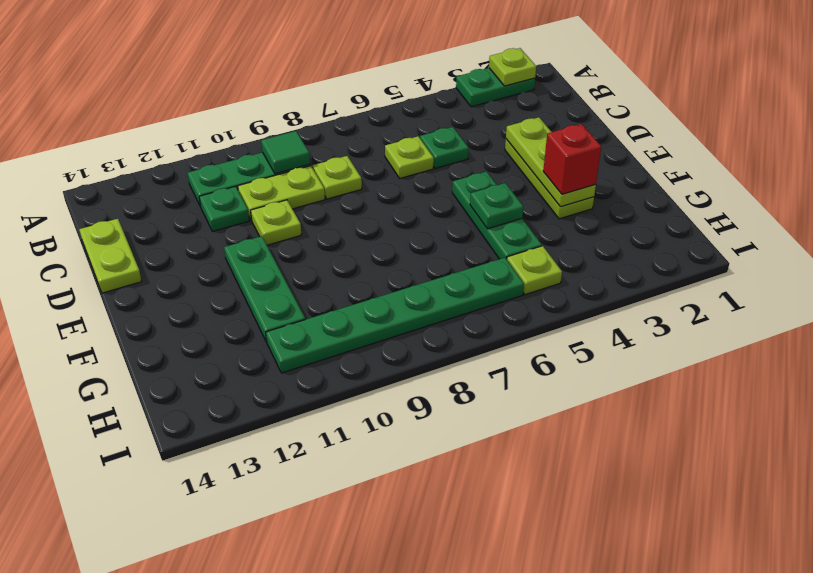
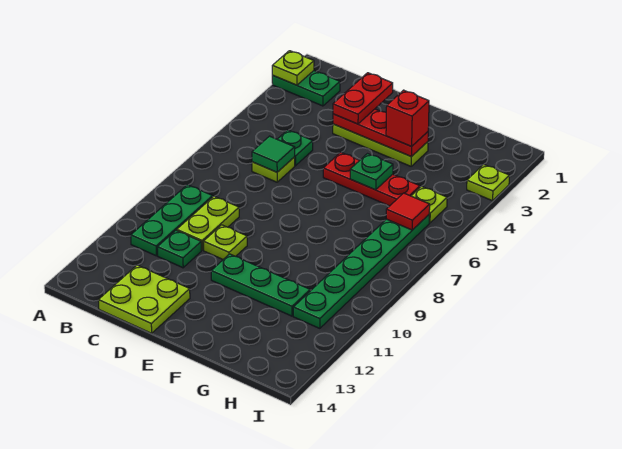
green 1x2 plate [456,68,535,107] -> green 1x2 plate turned to [272,71,340,106]
green 1x1 tile [261,131,310,174] -> green 1x1 tile moved to [252,136,295,172]
lime 1x1 plate [313,156,362,199] -> lime 1x1 plate moved to [467,164,509,201]
lime 1x2 plate [79,219,142,293] -> lime 2x2 plate [98,265,190,333]
none -> red 1x2 plate [333,73,393,124]
lime 1x3 plate [506,117,596,207] -> red 1x3 plate [333,109,428,157]
green 1x3 plate [452,172,542,259] -> red 1x3 plate [323,152,420,206]
none -> red 1x1 tile [386,193,430,230]

